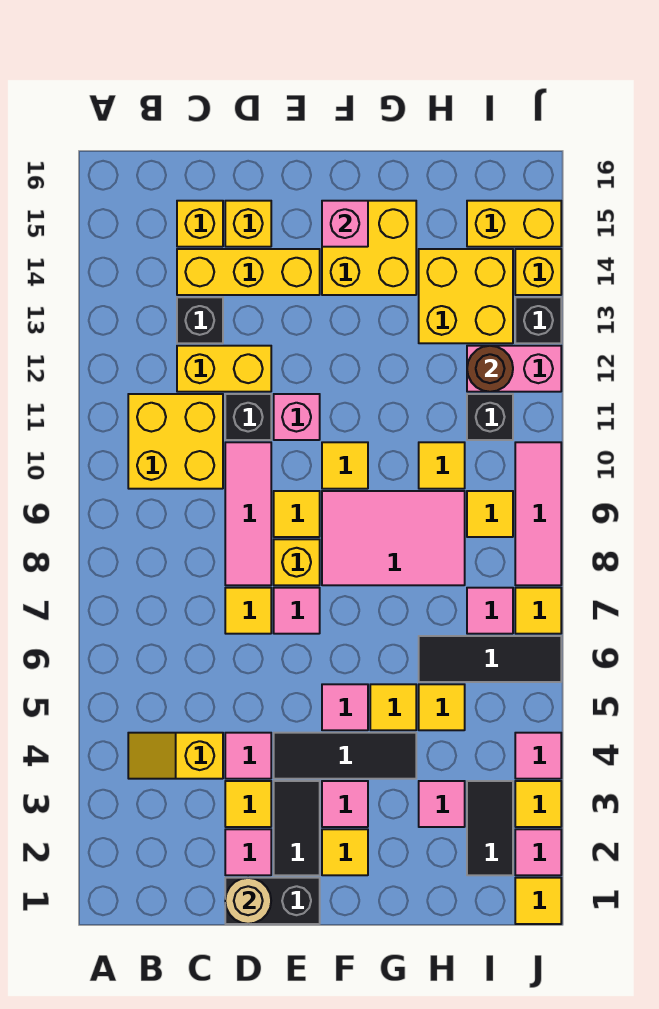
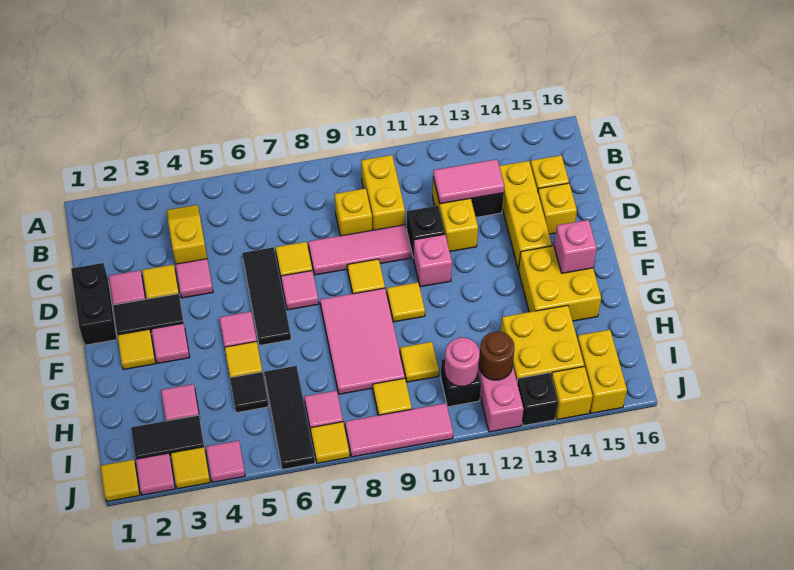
yellow 2x2 brick [128,394,223,489] -> yellow 1x2 brick [361,155,405,230]
none -> pink 1x2 tile [433,159,504,204]
tan 1x1 round brick [225,878,271,924] -> none
black 1x3 tile [274,733,416,779] -> black 1x3 tile moved to [242,247,291,346]
yellow 1x1 brick [274,539,320,585] -> yellow 1x1 brick moved to [335,189,372,236]
yellow 1x1 tile [419,684,465,730] -> black 1x1 tile [230,372,269,413]
none -> pink 1x1 round brick [445,338,480,386]

